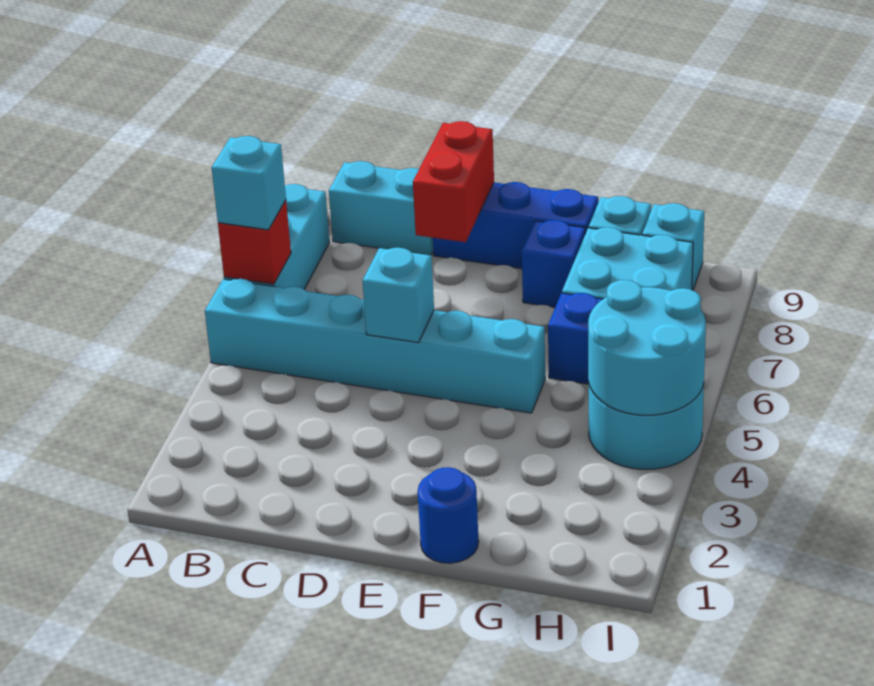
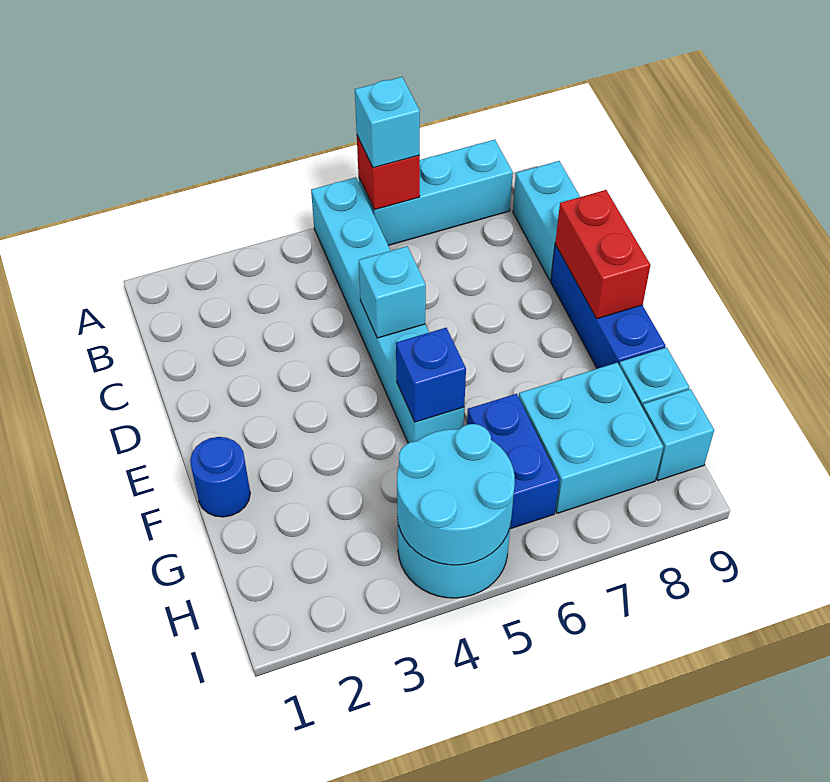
red 1x2 brick [413,121,494,242] -> red 1x2 brick turned to [555,190,650,319]
blue 1x1 brick [522,220,585,307] -> blue 1x1 brick moved to [396,328,466,422]

